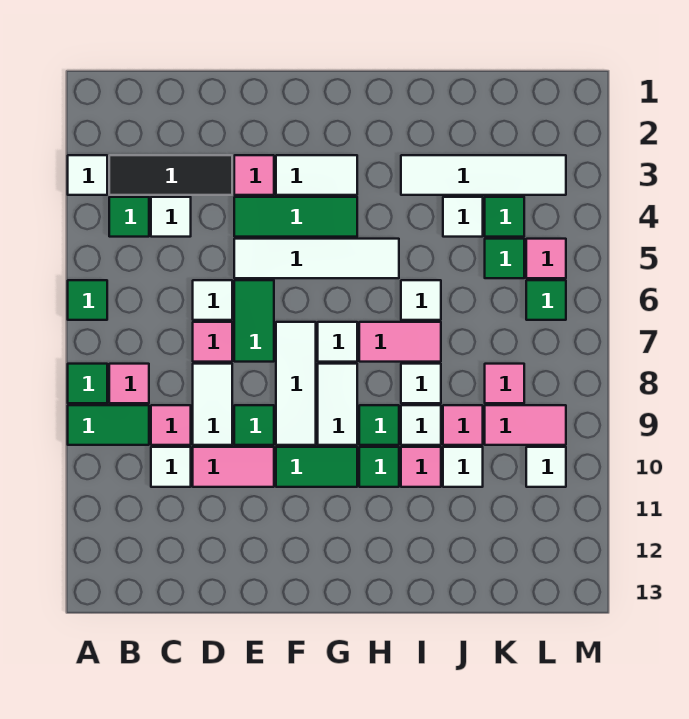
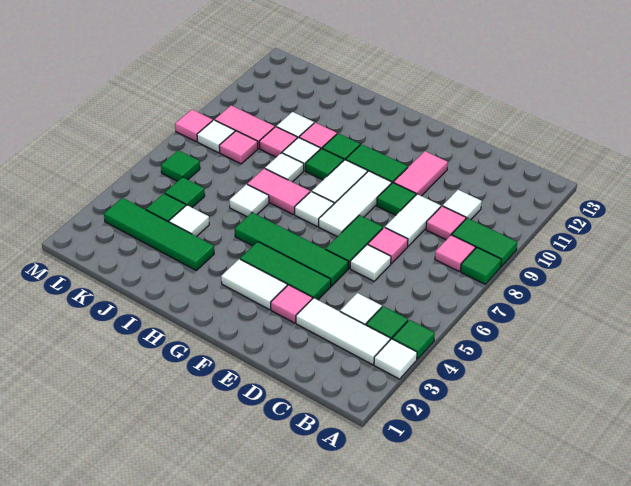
green 1x1 tile [68,280,107,320] -> green 1x1 tile moved to [392,320,435,359]
black 1x3 tile [109,155,232,195] -> white 1x3 tile [296,298,390,365]
pink 1x2 tile [193,447,274,487] -> pink 1x2 tile turned to [394,151,448,196]
white 1x4 tile [234,239,399,278] -> green 1x4 tile [235,213,348,286]
white 1x4 tile [401,155,566,195] -> green 1x4 tile [104,198,214,270]
pink 1x1 tile [526,239,566,278] -> pink 1x1 tile moved to [175,110,213,142]
white 1x1 tile [526,447,566,487] -> white 1x1 tile moved to [197,120,235,153]

